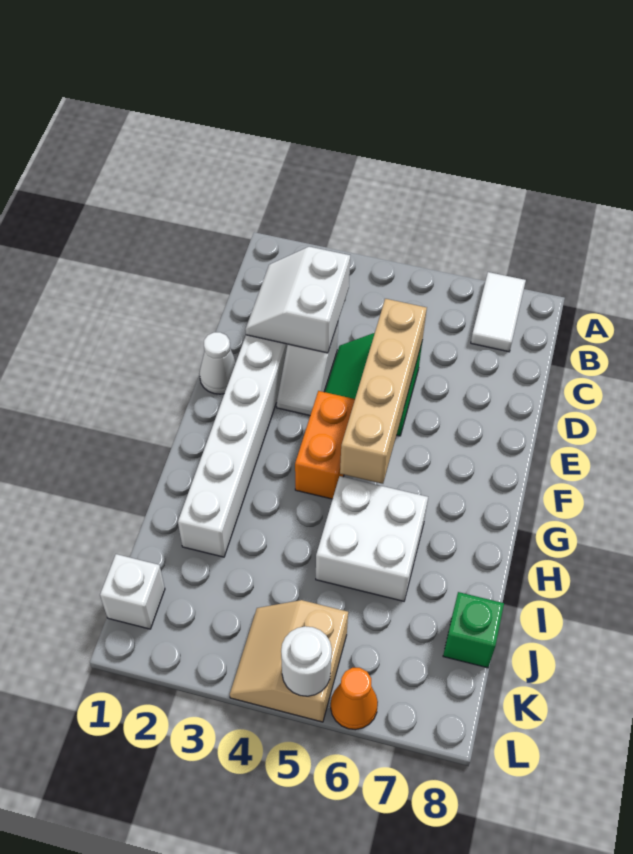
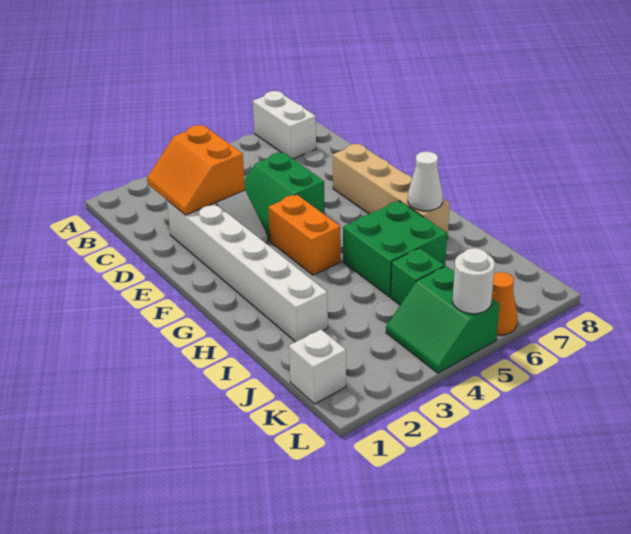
white 1x2 tile [471,272,526,352] -> white 1x2 brick [253,91,316,159]
white 2x2 slope [245,247,350,353] -> orange 2x2 slope [147,125,245,215]
tan 1x4 brick [340,299,427,484] -> tan 1x4 brick moved to [333,144,450,238]
white 1x1 cone [199,332,236,394] -> white 1x1 cone moved to [408,152,443,211]
white 2x2 brick [316,476,428,601] -> green 2x2 brick [343,201,447,297]
green 1x1 brick [443,592,504,668] -> green 1x1 brick moved to [391,248,444,305]
tan 2x2 slope [230,600,348,722] -> green 2x2 slope [386,266,499,373]

